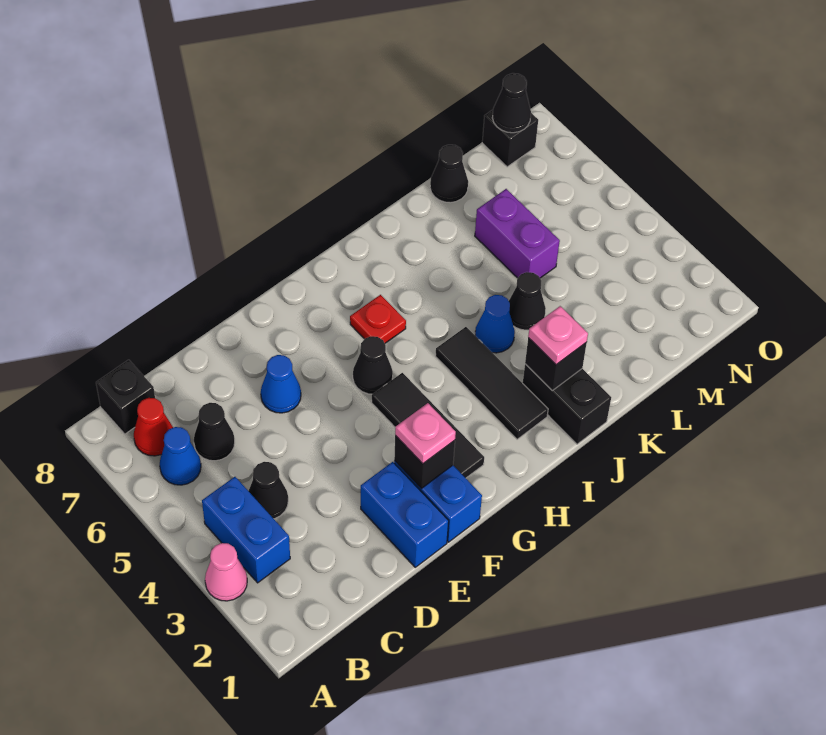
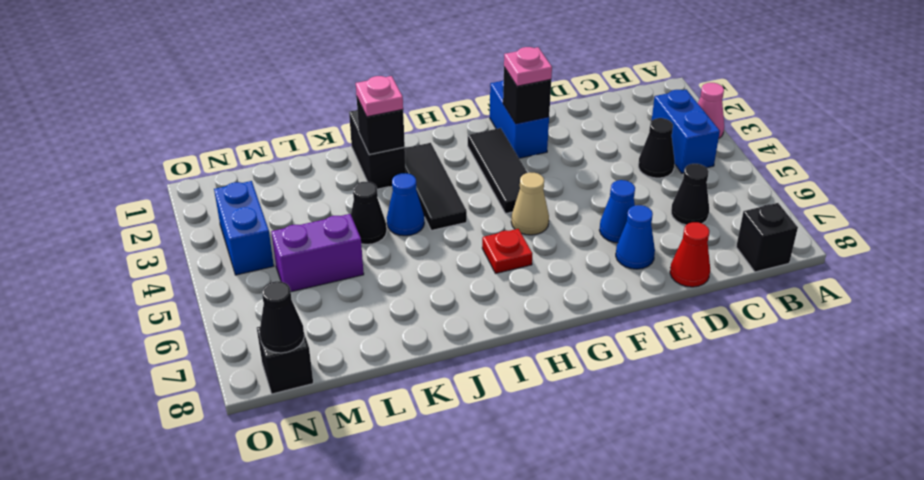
blue 1x1 cone [160,427,201,485] -> blue 1x1 cone moved to [616,205,655,269]
red 1x1 cone [134,398,173,456] -> red 1x1 cone moved to [670,222,710,287]
blue 1x2 brick [361,462,449,567] -> blue 1x2 brick moved to [214,181,274,275]
black 1x1 cone [353,336,393,394] -> tan 1x1 cone [511,173,549,235]
purple 1x2 brick [475,189,560,278] -> purple 1x2 brick turned to [271,214,364,292]
black 1x1 cone [430,145,468,203] -> none

